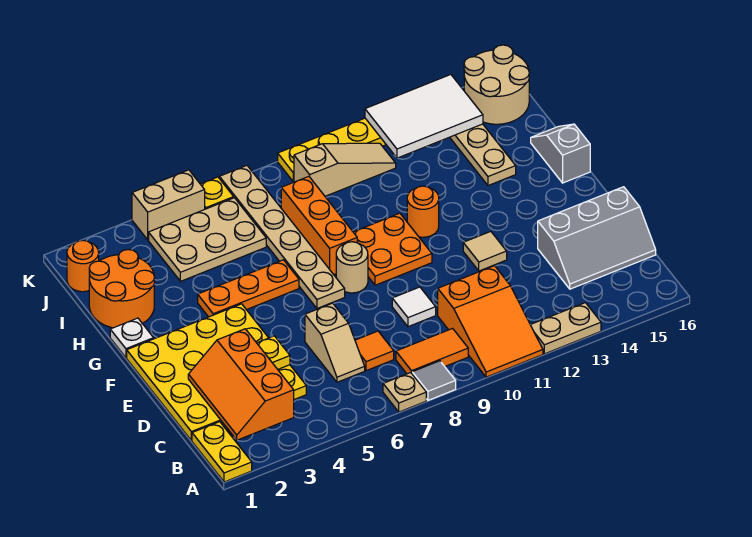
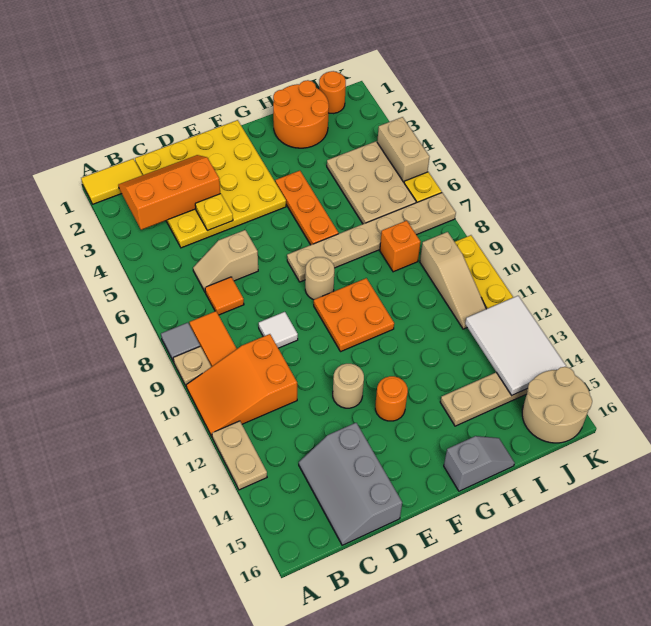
yellow 1x2 plate [192,422,252,482] -> yellow 1x2 tile [81,159,142,204]
tan 1x1 plate [383,373,426,412] -> tan 1x1 plate moved to [173,346,211,386]
tan 1x1 tile [463,231,507,271] -> tan 1x1 round brick [333,364,364,408]
white 1x1 plate [110,318,154,358] -> none
orange 1x3 brick [281,176,357,274] -> orange 1x1 brick [380,221,420,272]
orange 1x1 round brick [407,186,439,237] -> orange 1x1 round brick moved to [375,376,408,421]

